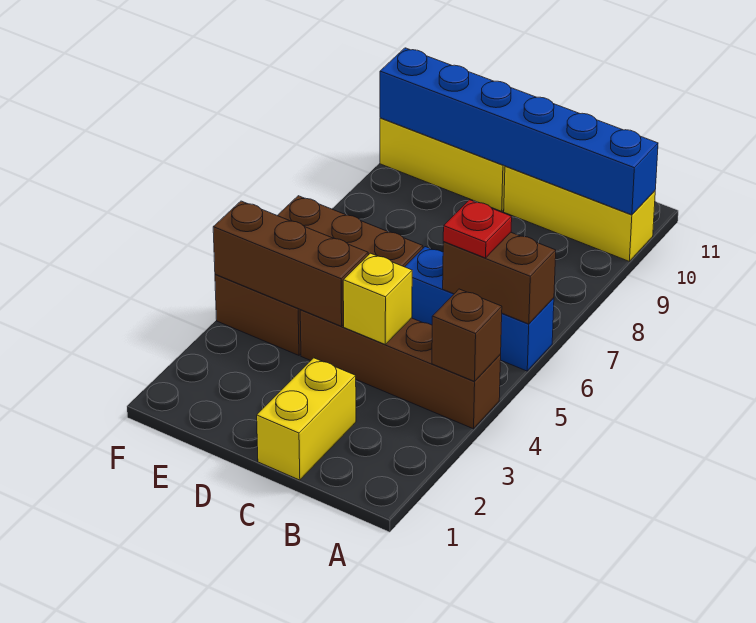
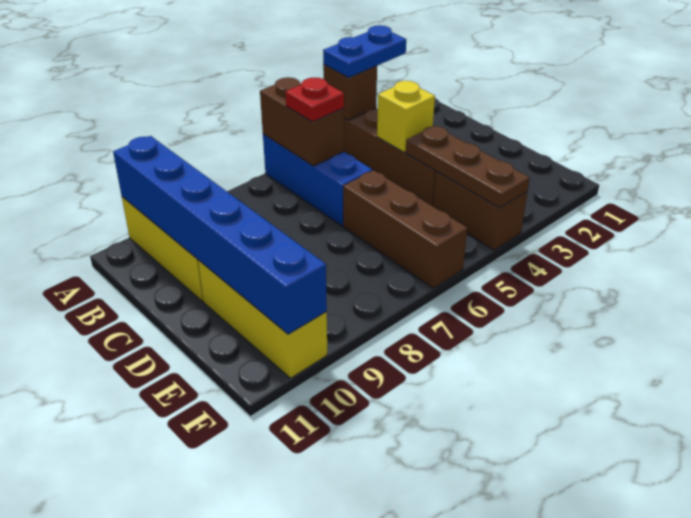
none -> blue 1x2 plate [323,25,406,77]
yellow 1x2 brick [257,358,356,480] -> none
brown 1x3 brick [213,201,368,326] -> brown 1x3 plate [406,126,530,208]

